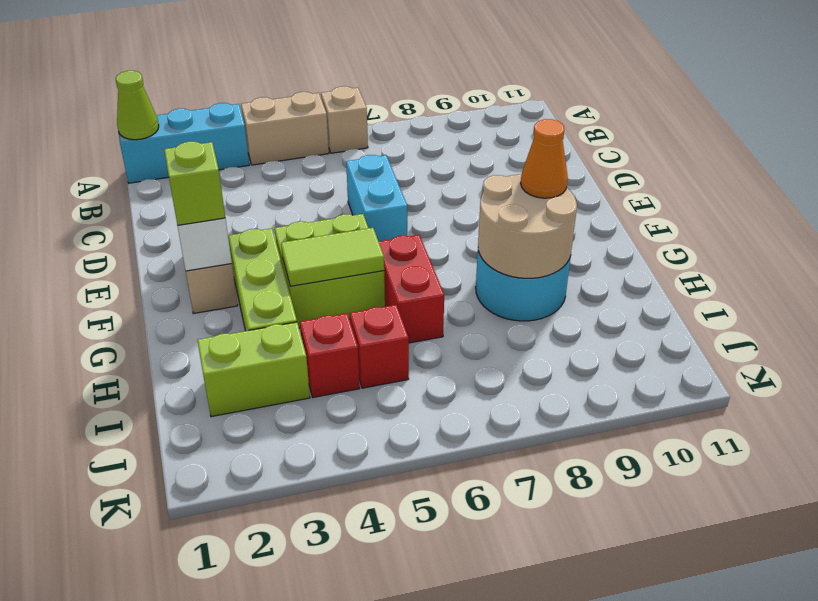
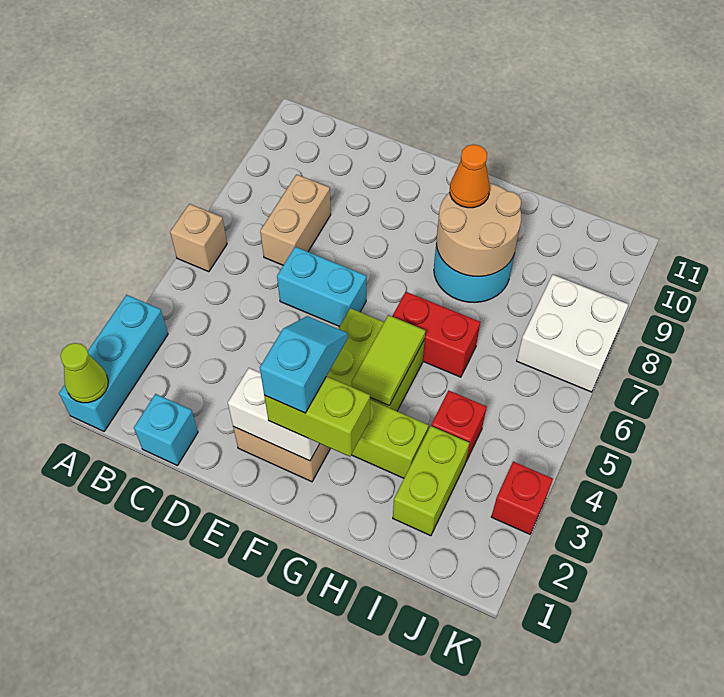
tan 1x2 brick [241,92,329,165] -> tan 1x2 brick moved to [260,174,331,265]
none -> cyan 1x1 brick [134,394,198,465]
lime 1x1 brick [164,142,225,225] -> lime 1x2 brick [264,376,370,457]
none -> cyan 1x2 slope [260,316,348,413]
red 1x1 brick [350,305,409,388] -> red 1x1 brick moved to [491,462,553,534]
none -> white 2x2 brick [517,274,629,392]

